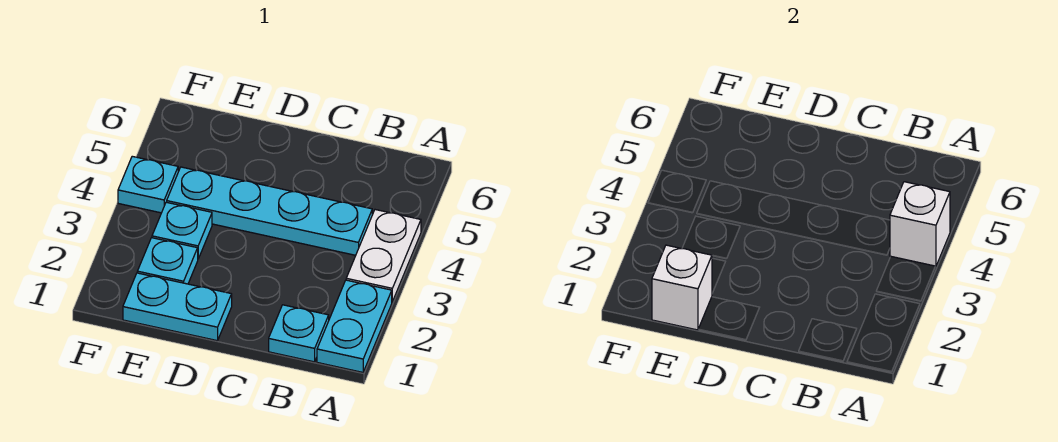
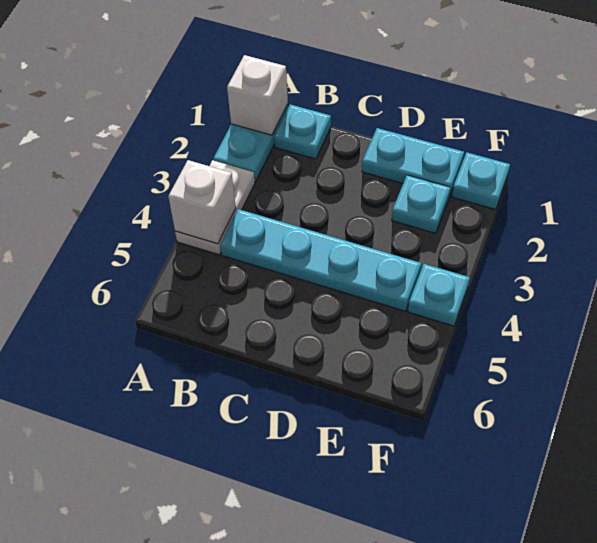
white 1x1 brick [652,245,712,330] -> white 1x1 brick moved to [227,55,288,135]
cyan 1x1 plate [152,202,212,259] -> cyan 1x1 plate moved to [452,153,510,210]

